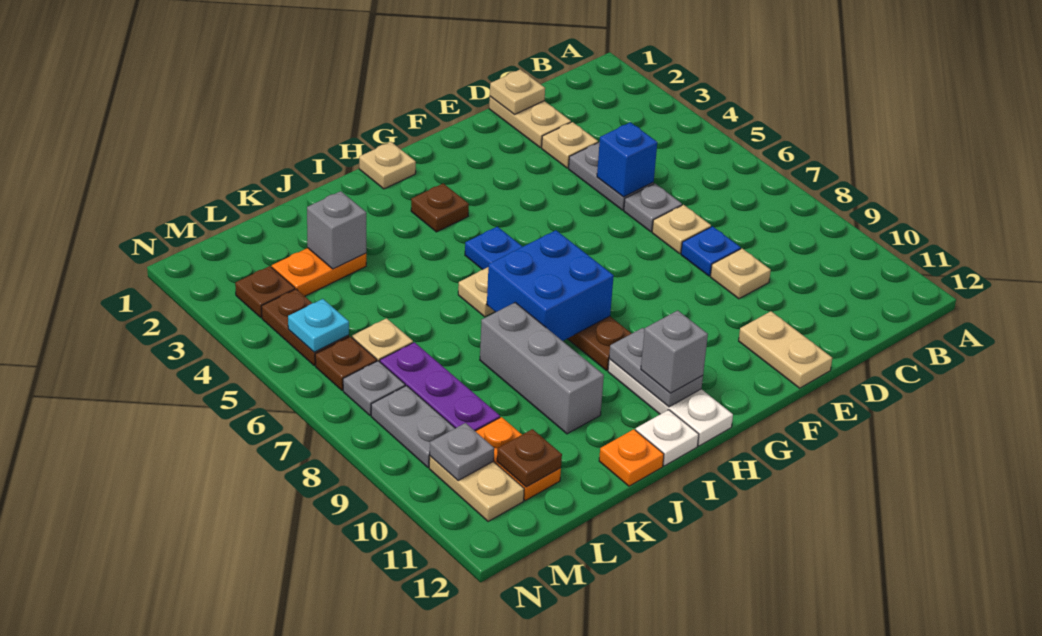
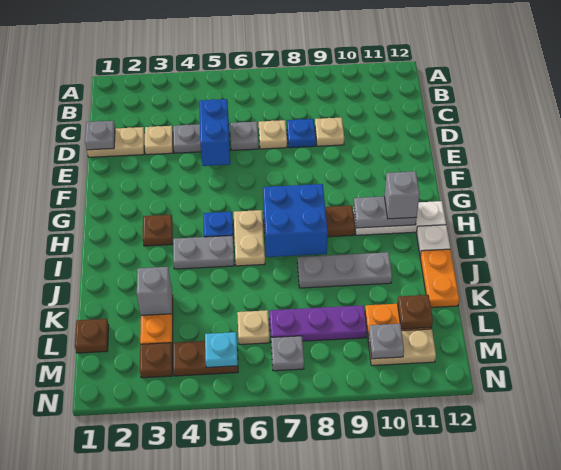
tan 1x1 plate [490,69,545,115] -> grey 1x1 plate [85,121,115,150]
blue 1x1 brick [597,122,657,197] -> blue 1x2 brick [200,99,230,166]
tan 1x2 plate [739,311,832,388] -> none
tan 1x1 plate [359,142,416,189] -> none
grey 1x3 brick [480,303,604,434] -> grey 1x3 plate [297,252,392,288]
orange 1x1 plate [599,429,664,486] -> orange 1x2 plate [420,249,459,307]
brown 1x1 plate [315,336,377,390] -> brown 1x1 plate moved to [75,319,109,353]
grey 1x2 plate [371,386,455,467] -> grey 1x2 plate moved to [173,236,234,269]

